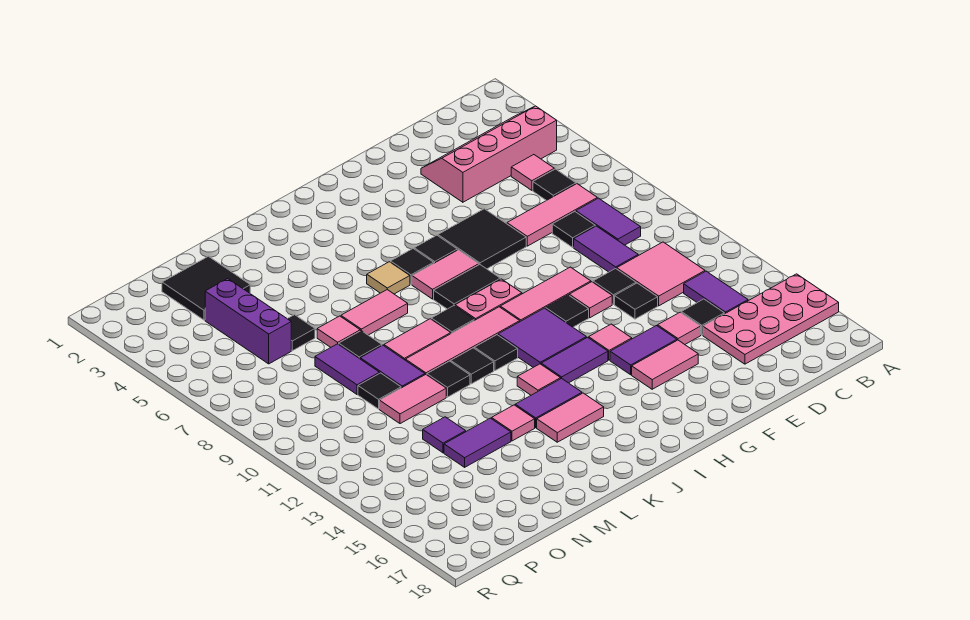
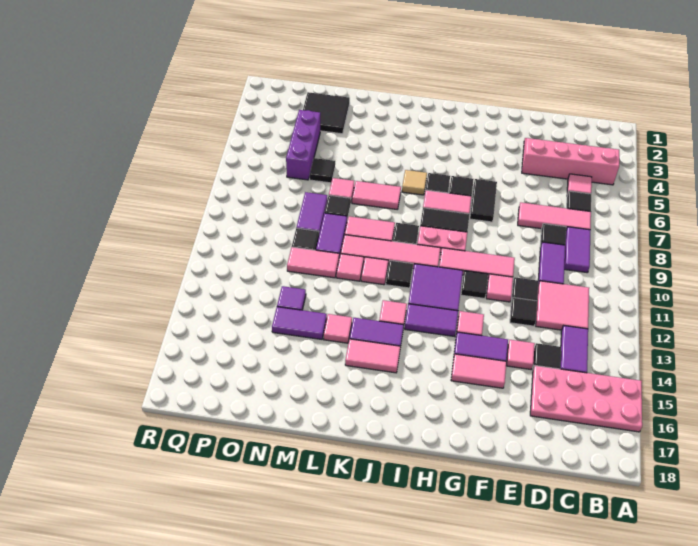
black 2x2 tile [438,209,526,269] -> black 1x2 tile [470,179,497,222]
black 1x1 tile [451,348,494,384] -> pink 1x1 tile [361,257,388,285]
black 1x1 tile [427,361,470,397] -> pink 1x1 tile [336,254,364,281]

